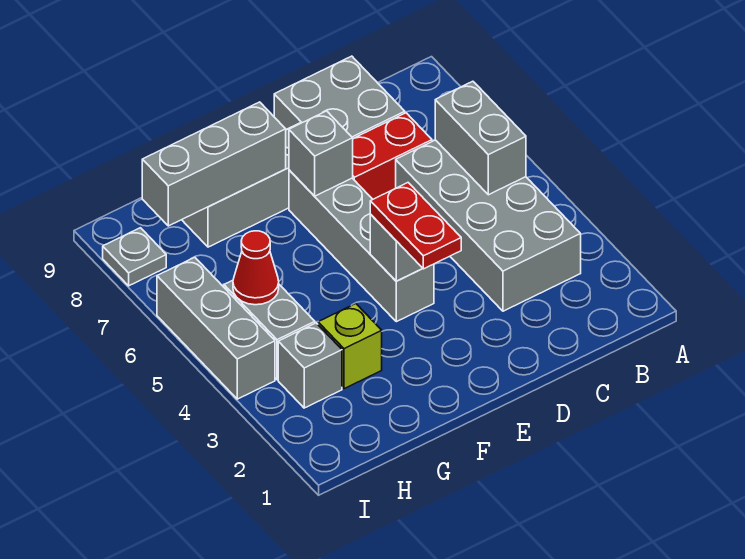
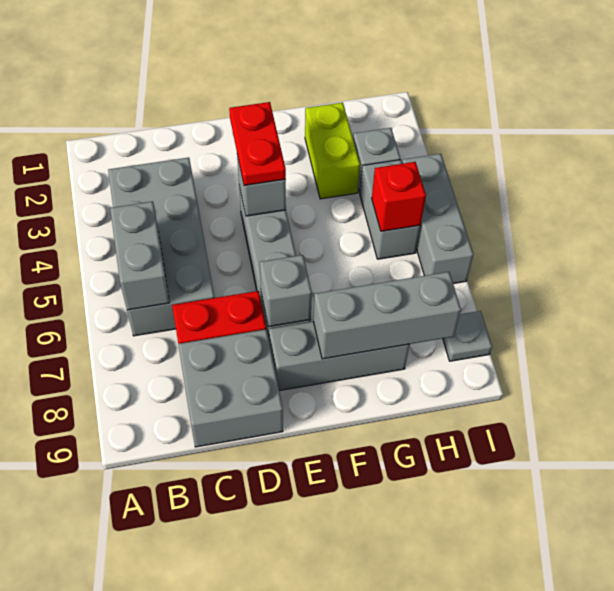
lime 1x1 brick [318,304,382,389] -> lime 1x2 brick [305,103,360,199]
red 1x1 cone [233,231,279,305] -> red 1x1 brick [372,162,426,231]

